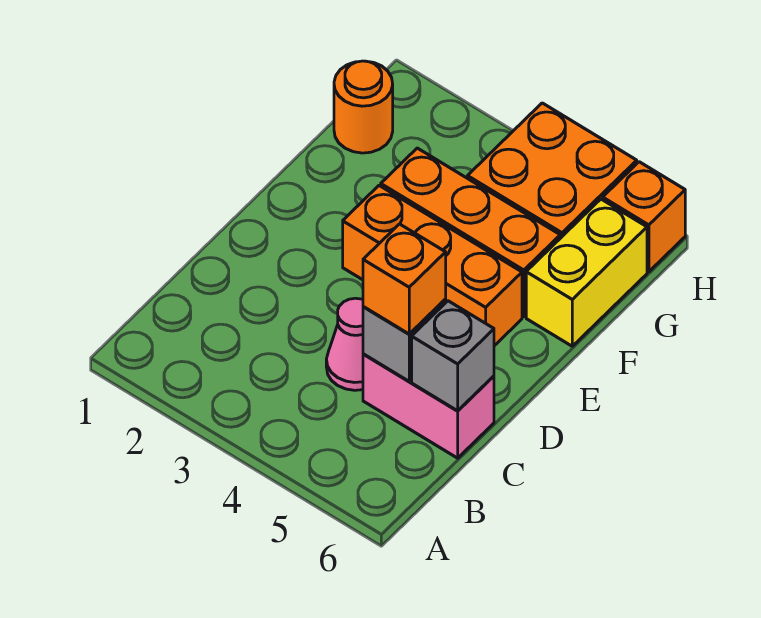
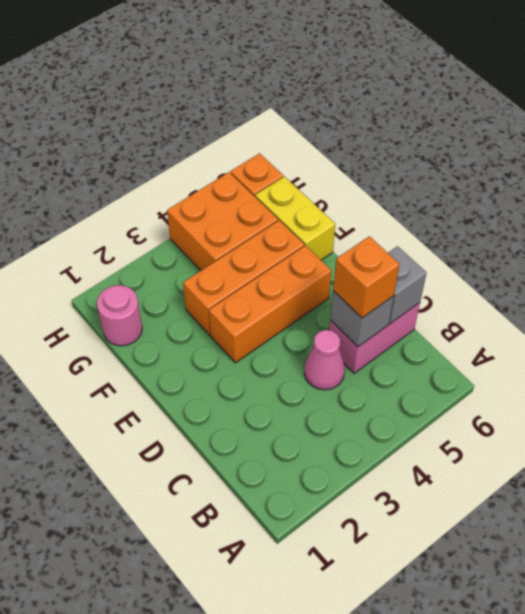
orange 1x1 round brick [334,61,393,153] -> pink 1x1 round brick [97,285,142,346]

